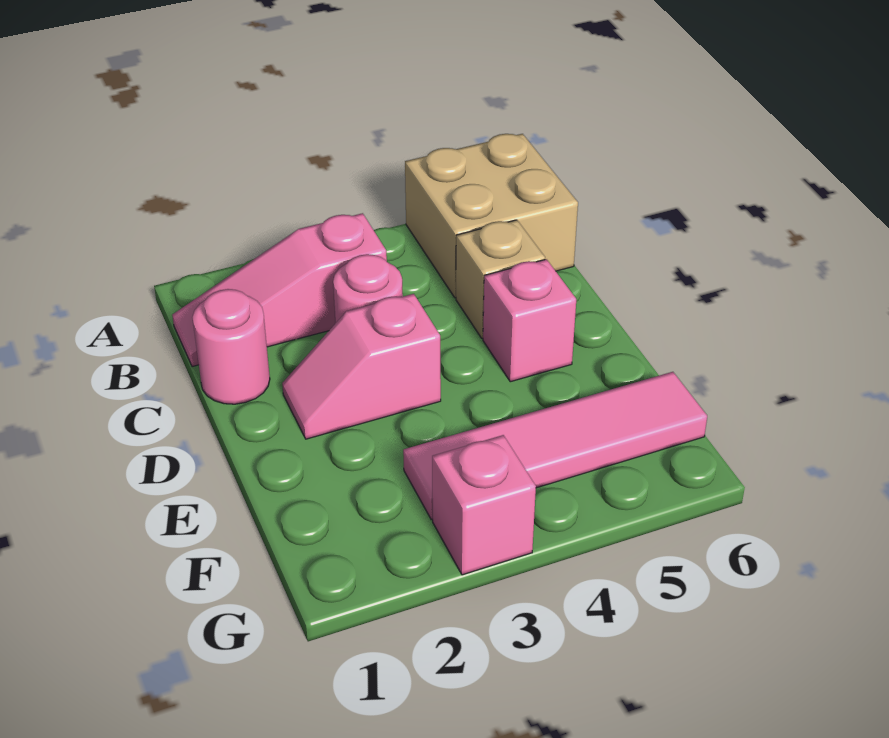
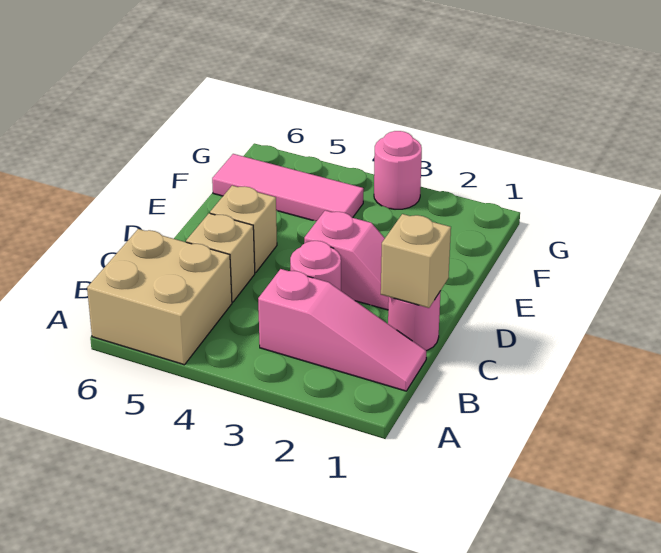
none -> tan 1x1 brick [381,214,451,308]
pink 1x1 brick [483,259,576,382] -> tan 1x1 brick [210,186,277,273]
pink 1x4 tile [403,372,707,520] -> pink 1x3 tile [212,154,364,221]
pink 1x1 brick [432,435,536,575] -> pink 1x1 round brick [374,131,422,209]

